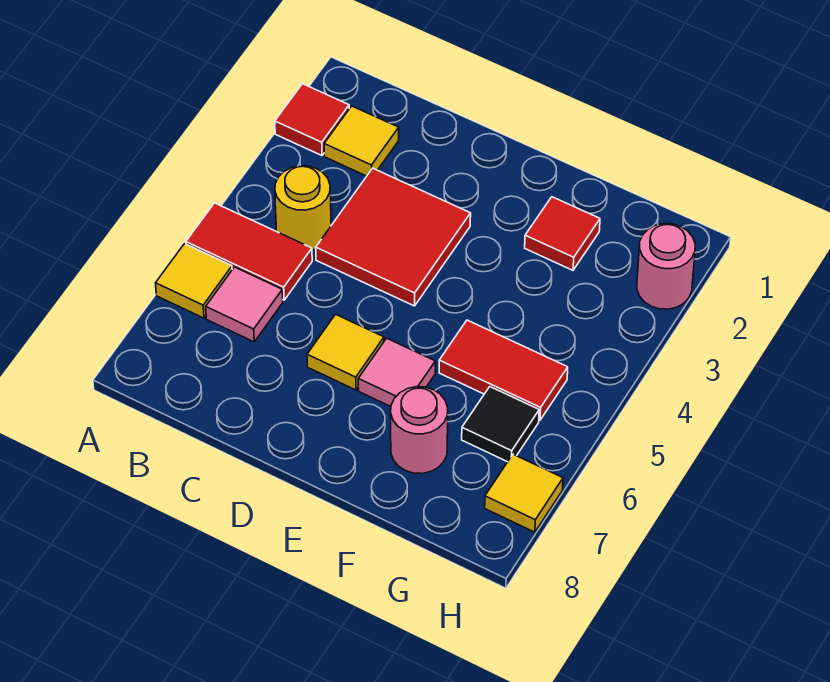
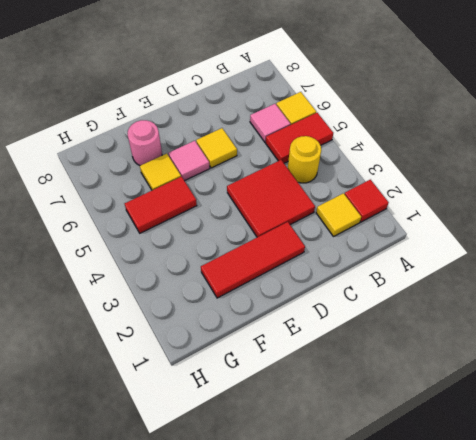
red 1x1 tile [525,197,600,270] -> red 1x3 tile [201,222,305,298]
black 1x1 tile [462,387,539,462] -> none
pink 1x1 round brick [637,224,695,309] -> none
yellow 1x1 tile [485,454,563,532] -> yellow 1x1 tile moved to [140,154,181,190]

